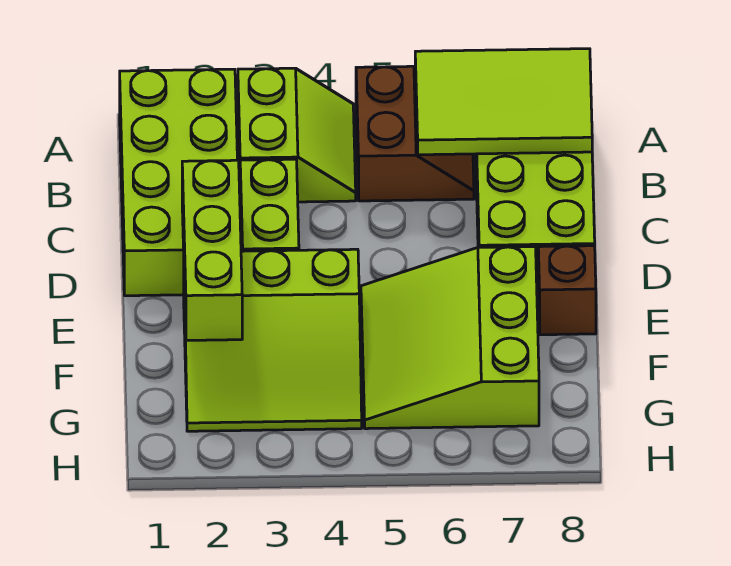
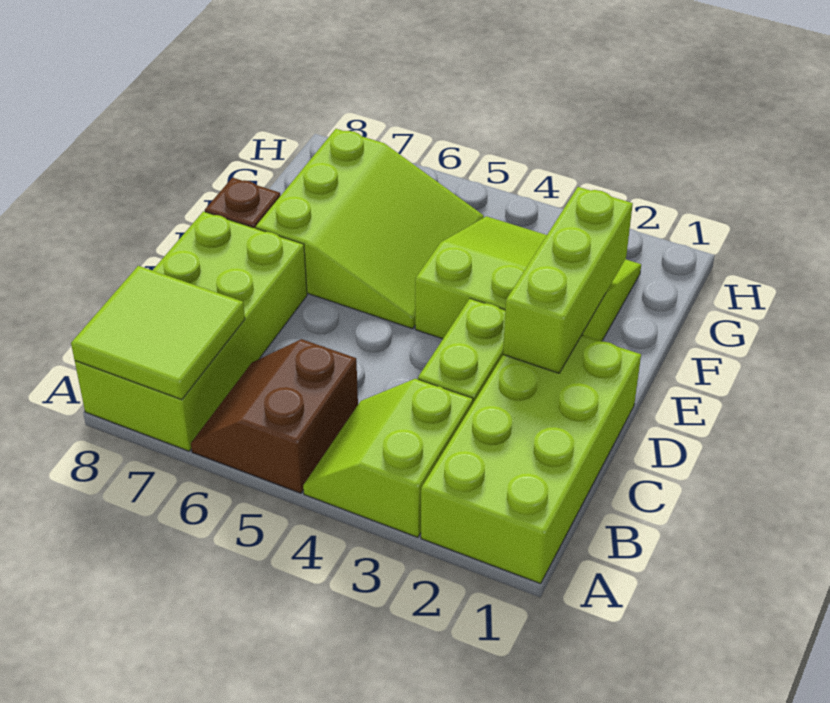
lime 2x3 tile [415,49,592,155] -> lime 2x2 tile [71,266,245,400]

